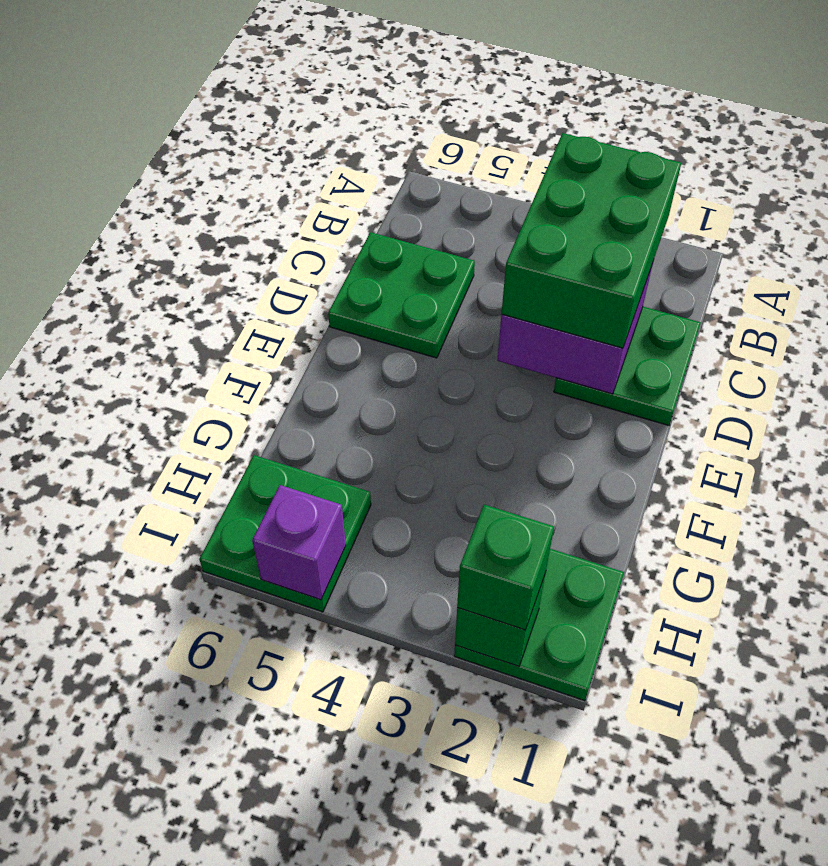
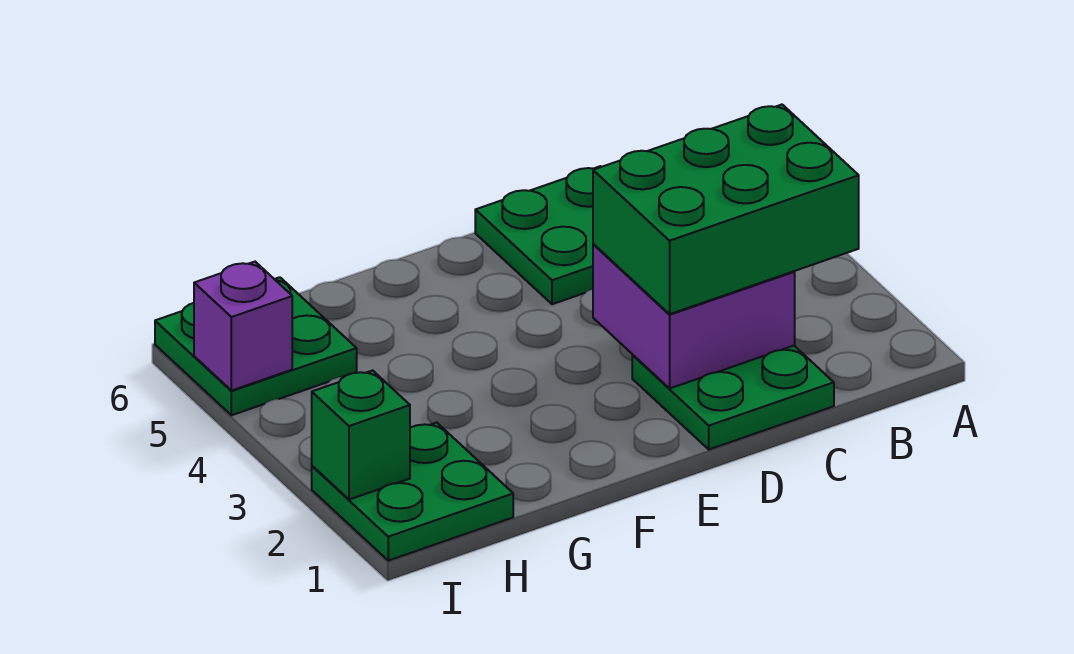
green 1x1 brick [457,505,554,630] -> none

